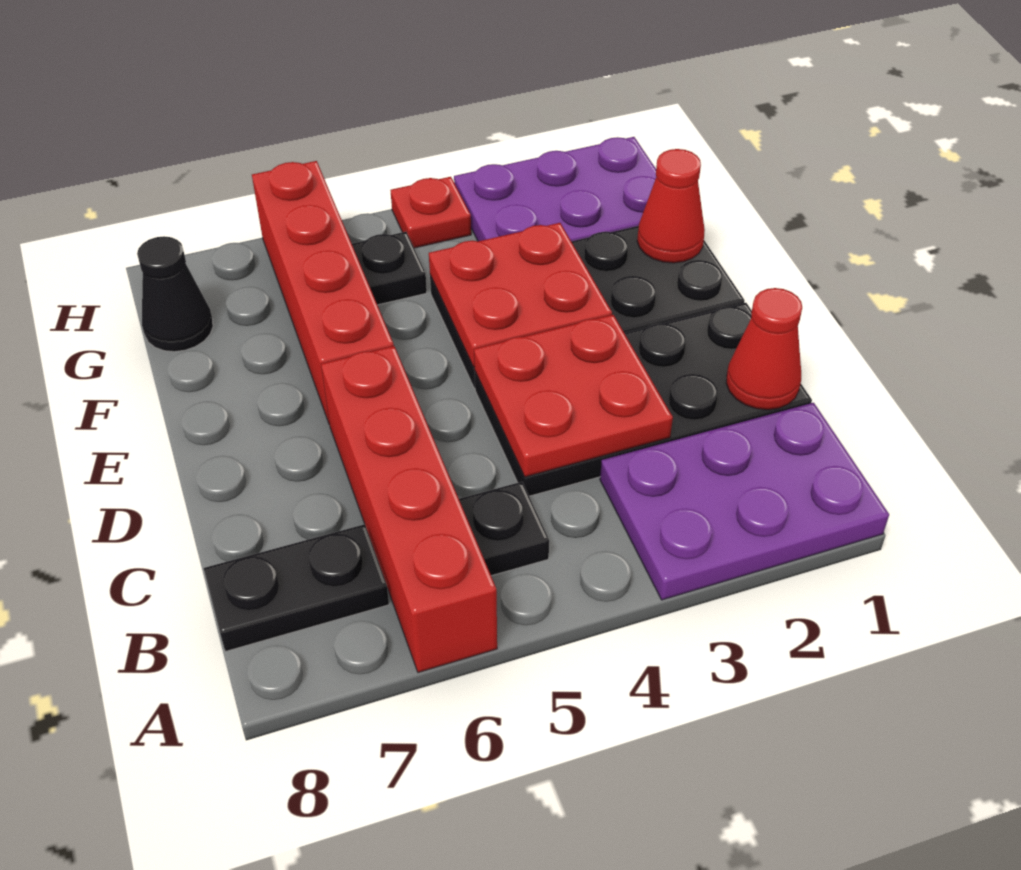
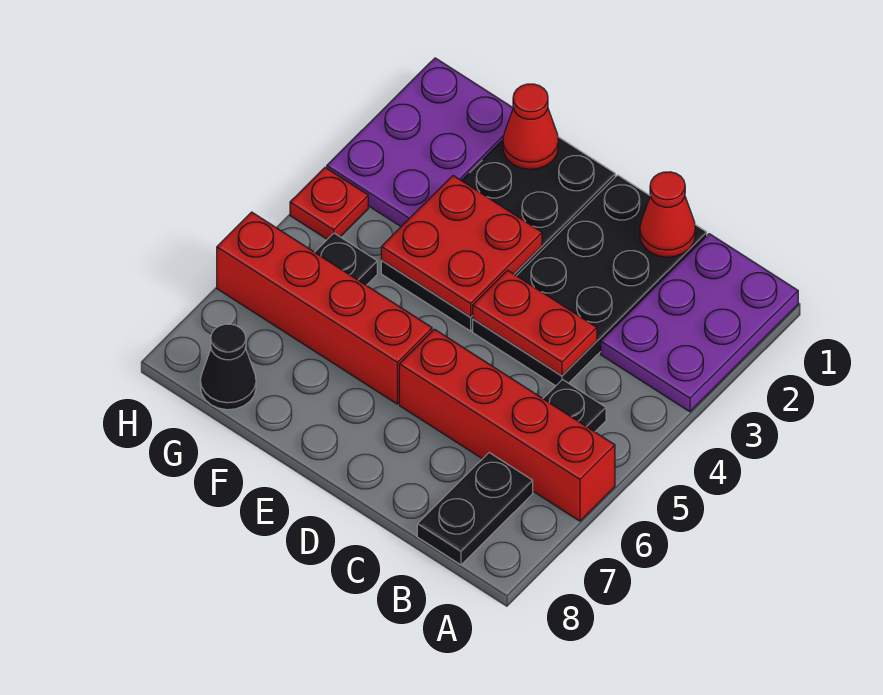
red 2x2 plate [474,315,673,477] -> red 1x2 plate [472,270,597,376]

